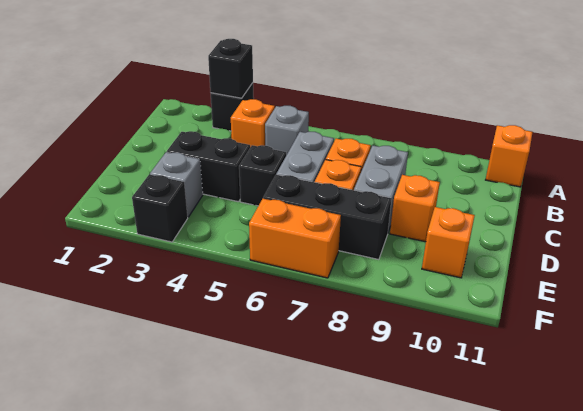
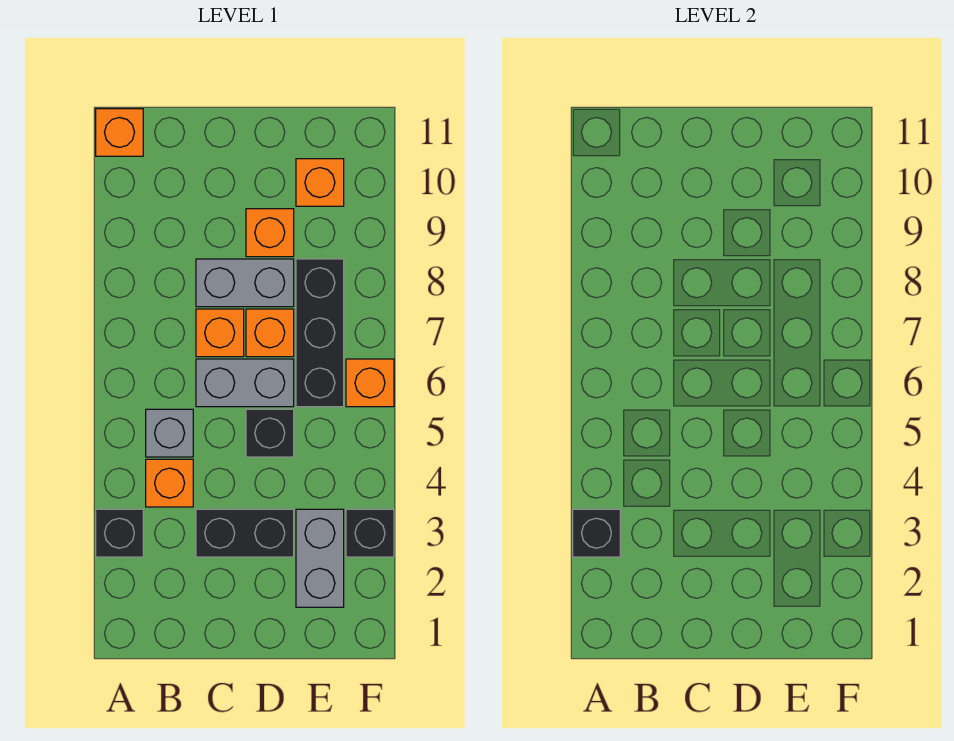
black 1x2 brick [167,131,250,202] -> black 1x2 brick turned to [196,509,294,557]
grey 1x1 brick [150,152,203,217] -> grey 1x2 brick [296,509,344,607]
orange 1x2 brick [249,199,341,278] -> orange 1x1 brick [346,359,394,407]

